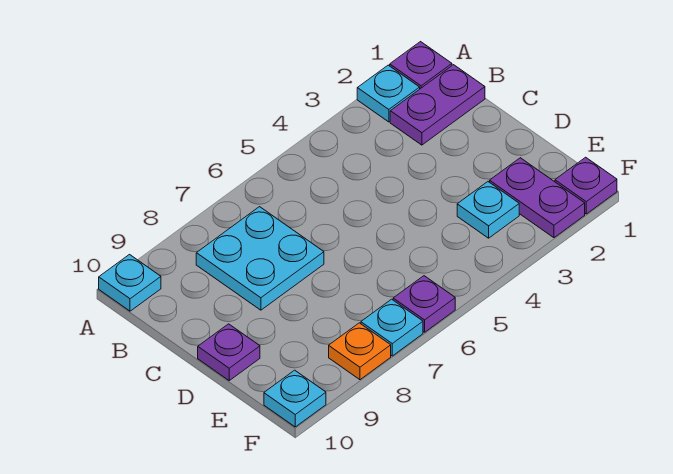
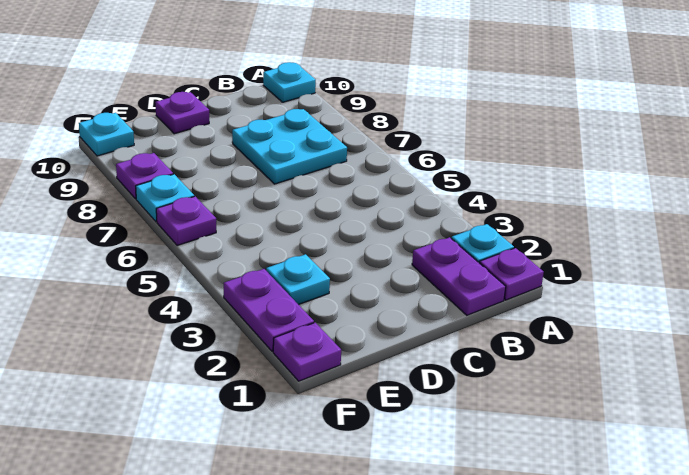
purple 1x2 plate [490,158,585,238] -> purple 1x2 plate turned to [224,269,314,352]
orange 1x1 plate [329,323,391,380] -> purple 1x1 plate [116,153,173,199]

